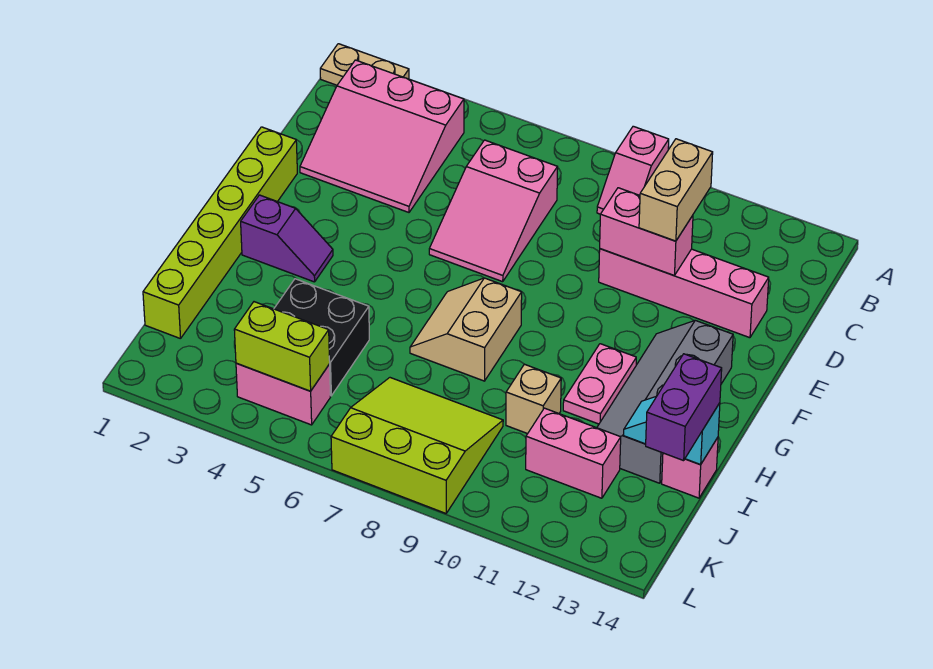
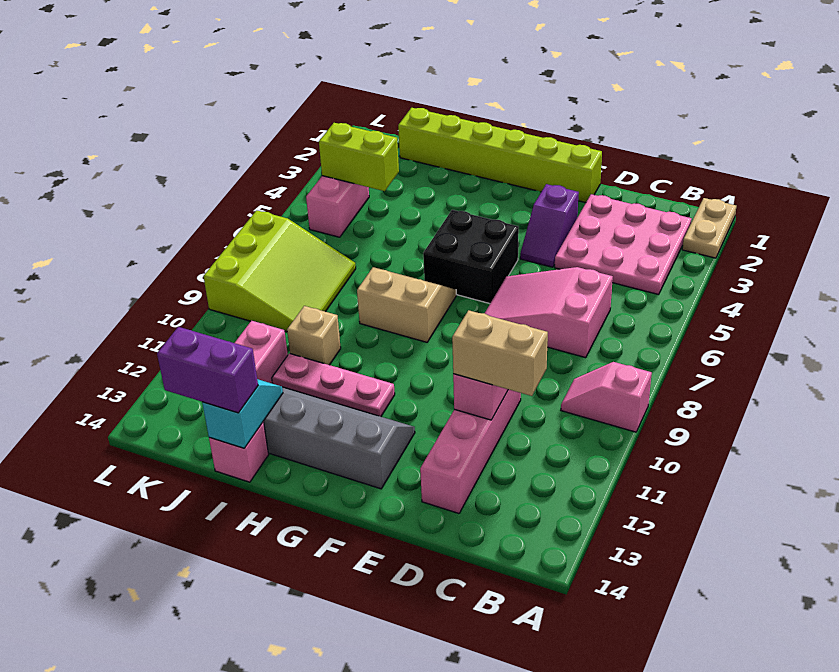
pink 3x3 slope [300,60,464,212] -> pink 3x3 plate [555,194,692,295]
purple 1x2 slope [241,195,333,282] -> purple 1x2 slope moved to [520,184,579,267]
pink 1x2 plate [563,344,636,424] -> pink 1x3 plate [272,353,395,417]
black 2x2 brick [274,279,369,396] -> black 2x2 brick moved to [423,210,519,304]
lime 1x2 brick [234,302,330,391] -> lime 1x2 brick turned to [319,123,399,191]

